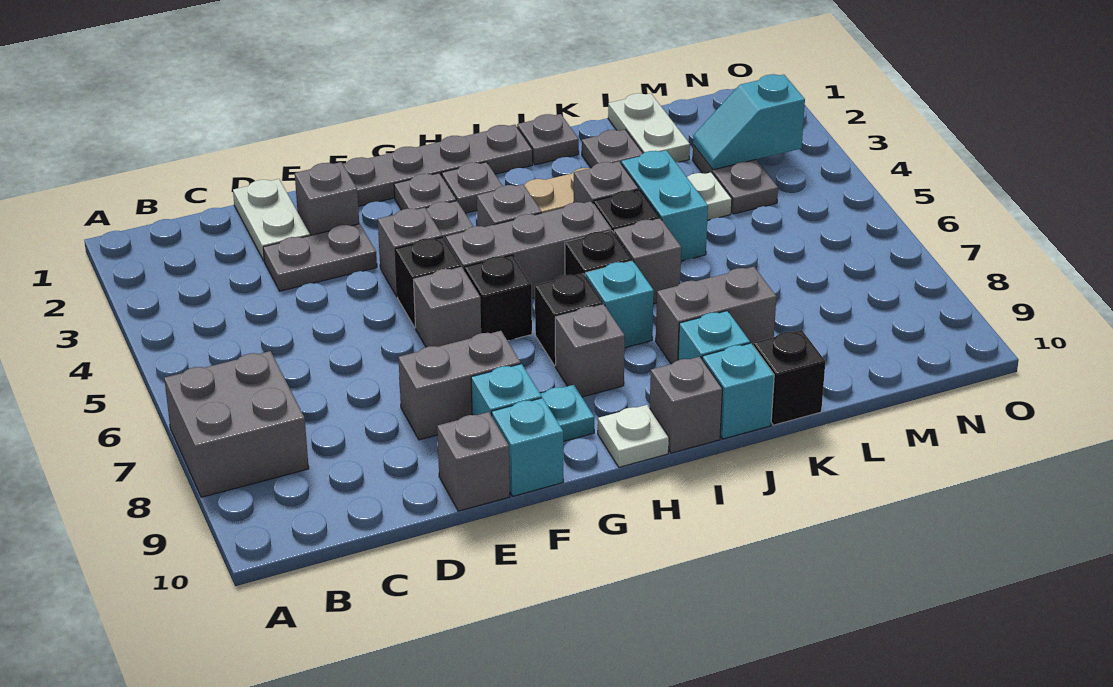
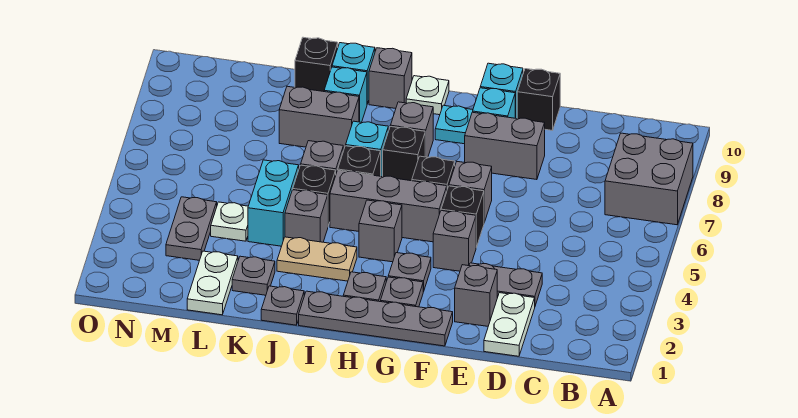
grey 1x1 brick [437,412,510,511] -> black 1x1 brick [517,69,560,130]
cyan 1x2 slope [693,74,805,170] -> none

